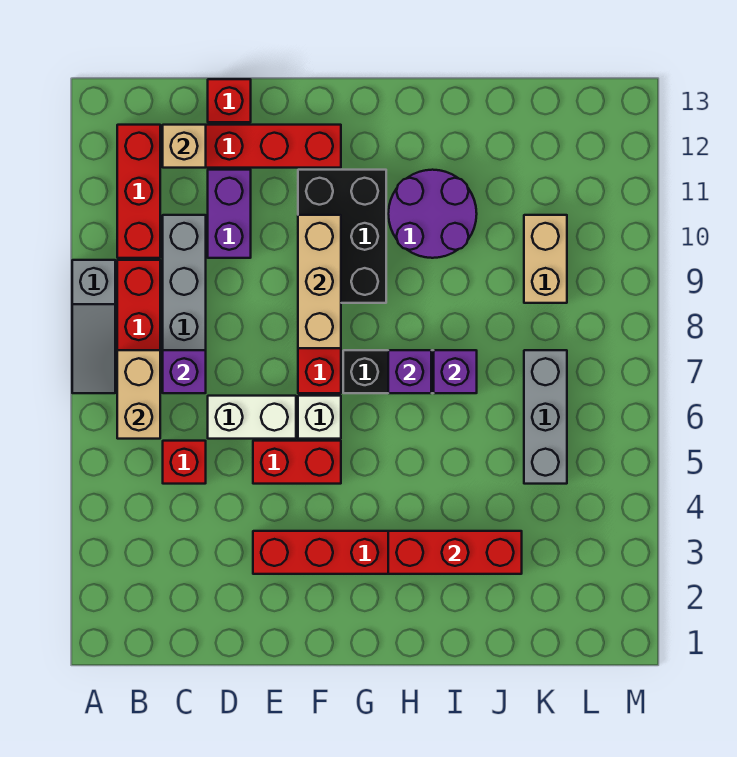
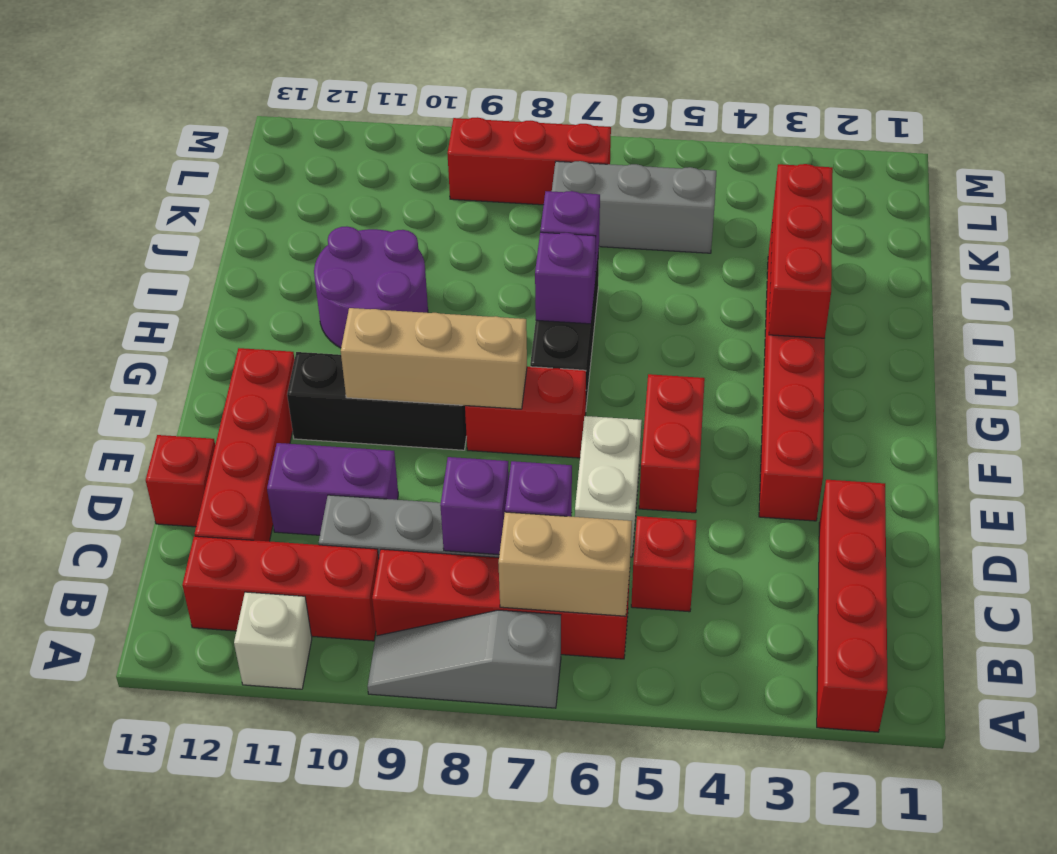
none -> red 1x4 brick [817,480,888,732]
grey 1x3 slope [72,260,115,393] -> grey 1x3 slope turned to [368,610,561,708]
none -> purple 1x1 brick [440,457,509,555]
tan 1x1 brick [163,125,206,168] -> none
white 1x1 brick [298,396,341,439] -> white 1x1 brick moved to [234,592,312,689]
black 2x3 brick [298,170,386,303] -> black 1x3 brick [287,352,467,450]
tan 1x2 brick [524,215,567,303] -> none
none -> red 1x3 brick [447,117,611,205]

